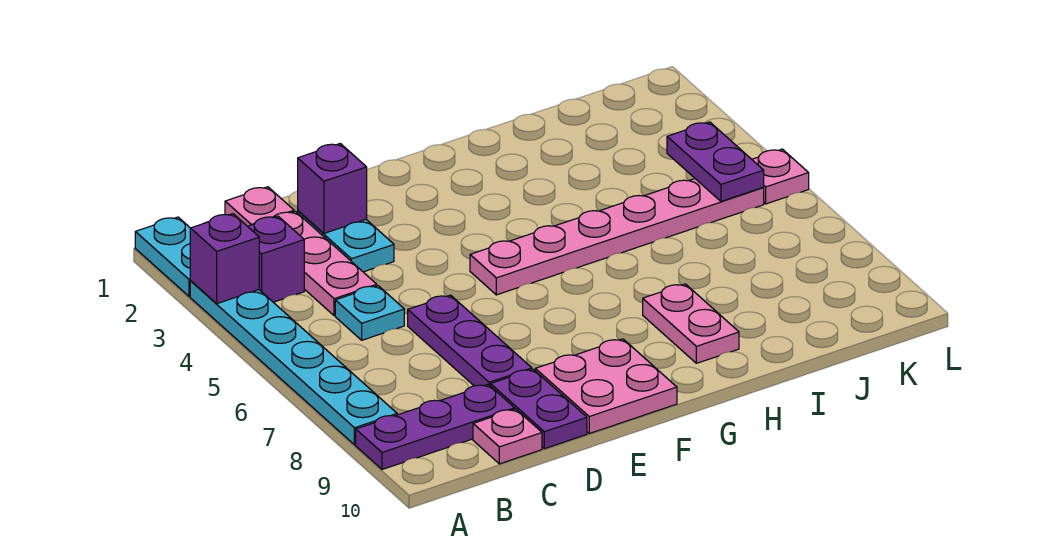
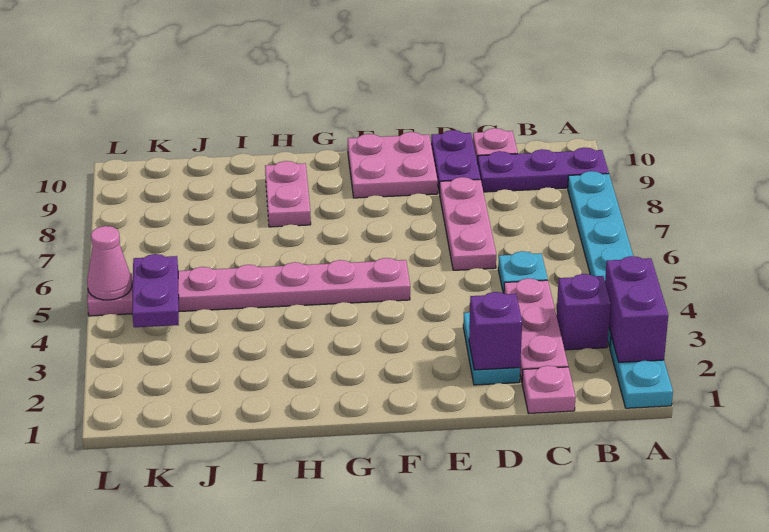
purple 1x1 brick [190,214,259,304] -> purple 1x2 brick [605,256,668,362]
purple 1x3 plate [408,295,532,386] -> pink 1x3 plate [440,177,496,270]
none -> pink 1x1 cone [87,226,132,300]

